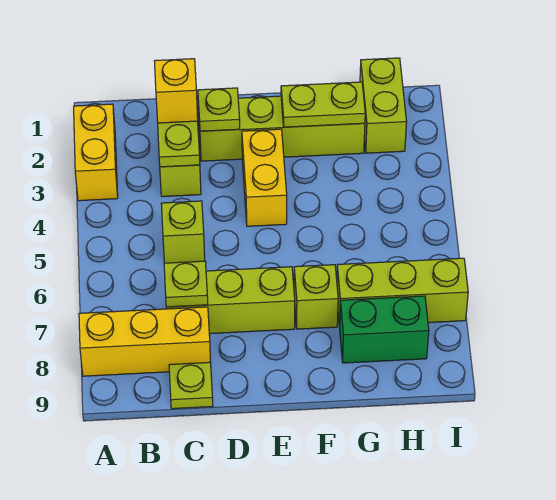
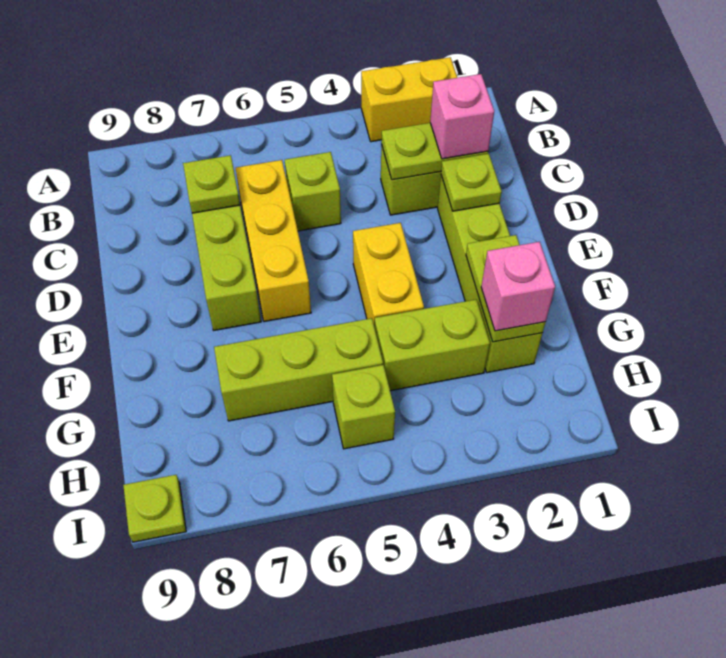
yellow 1x3 brick [79,307,211,376] -> yellow 1x3 brick moved to [236,160,311,321]
yellow 1x1 brick [154,59,198,123] -> pink 1x1 brick [430,74,494,159]
lime 1x1 plate [169,362,213,409] -> lime 1x1 plate moved to [123,475,186,542]
yellow 1x2 brick [242,129,287,226] -> yellow 1x2 brick turned to [353,223,424,327]
lime 1x1 brick [294,265,338,329] -> lime 1x1 brick moved to [332,365,395,449]
none -> pink 1x1 brick [481,242,555,331]
lime 1x3 brick [337,258,468,327] -> lime 1x3 brick turned to [214,318,383,421]
green 1x2 brick [339,296,429,363] -> none
lime 1x2 brick [360,58,407,153] -> lime 1x2 brick moved to [375,299,490,391]

